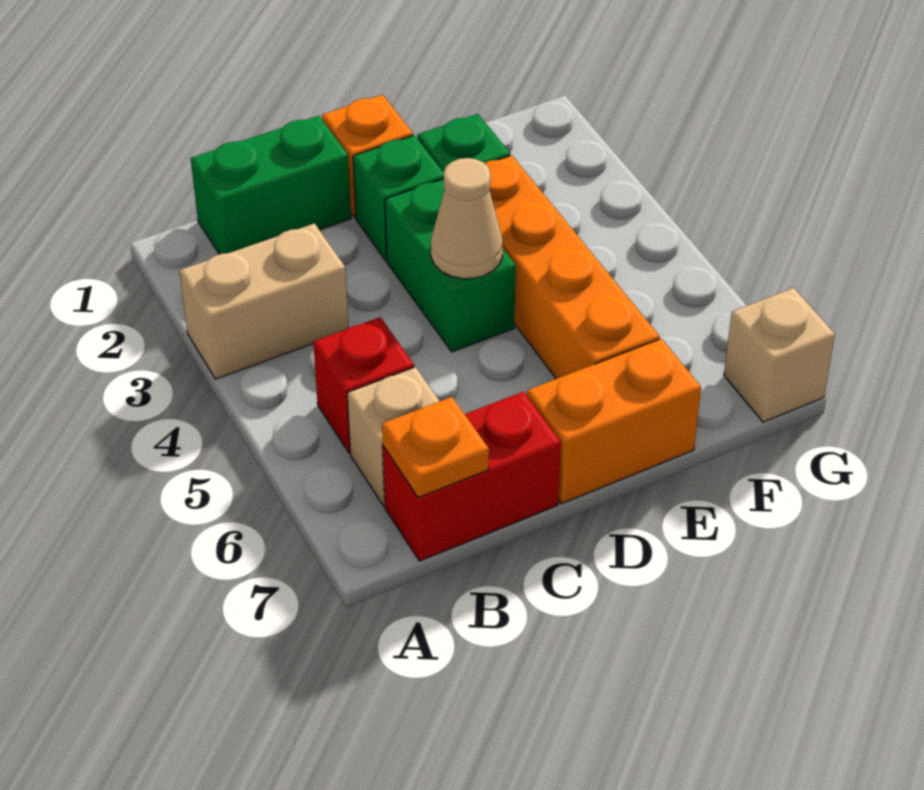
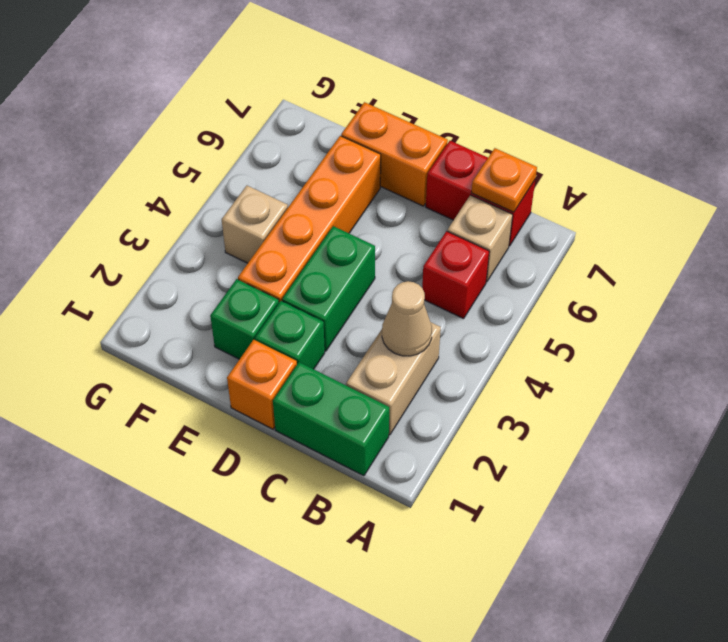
tan 1x2 brick [180,224,349,379] -> tan 1x2 brick turned to [346,322,441,435]
tan 1x1 cone [431,158,503,279] -> tan 1x1 cone moved to [382,281,432,356]
tan 1x1 brick [724,288,835,422] -> tan 1x1 brick moved to [222,186,288,263]

